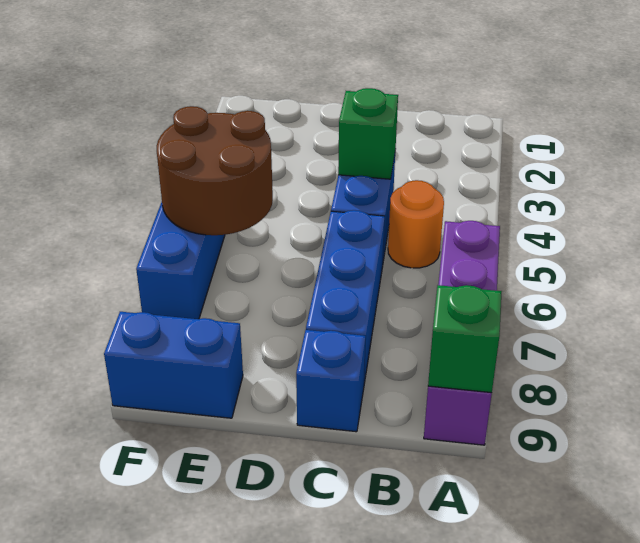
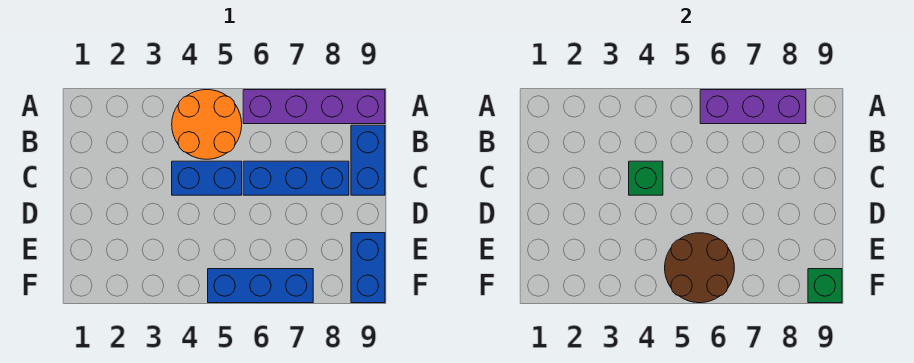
none -> purple 1x3 brick [700,90,806,124]
green 1x1 brick [428,285,502,393] -> green 1x1 brick moved to [808,269,842,303]
orange 1x1 round brick [388,180,444,268] -> orange 2x2 round brick [172,90,242,159]
blue 1x1 brick [296,330,366,432] -> blue 1x2 brick [351,125,385,195]

